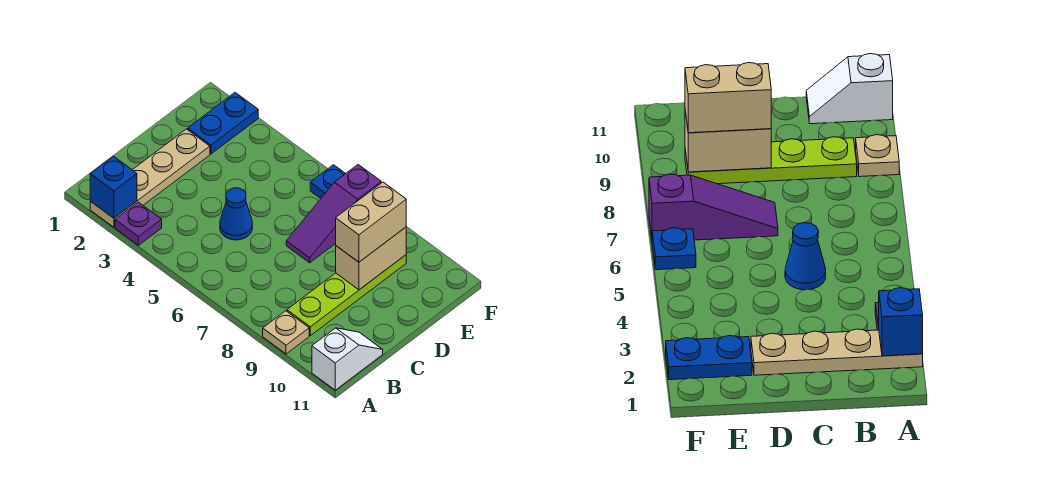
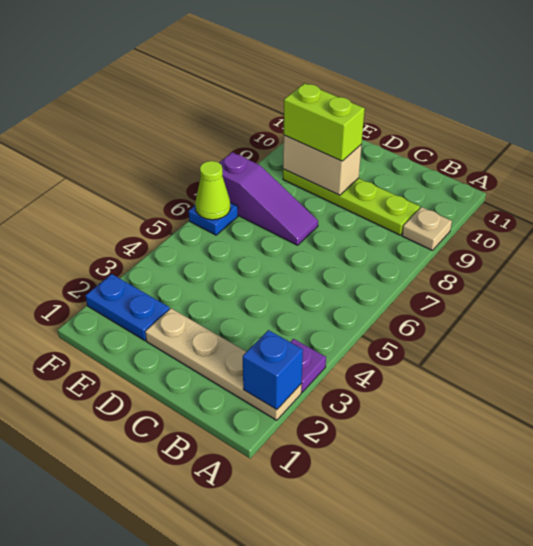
white 1x2 slope [312,328,383,390] -> none
blue 1x1 cone [220,188,252,240] -> none
tan 1x2 brick [336,182,406,262] -> lime 1x2 brick [284,83,365,161]
none -> lime 1x1 cone [195,161,230,220]

